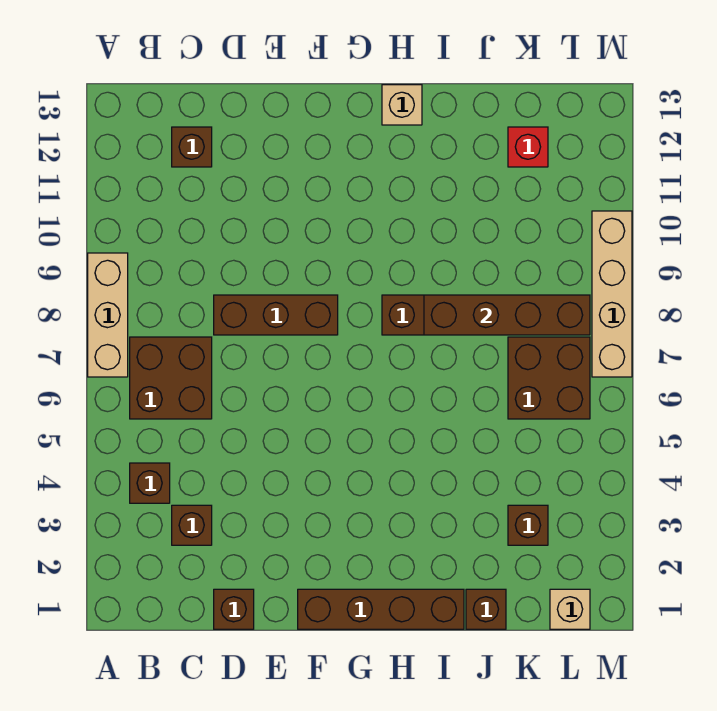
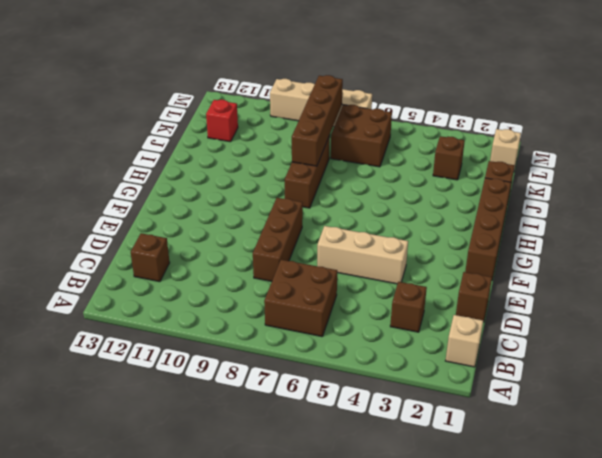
tan 1x3 brick [88,253,128,377] -> tan 1x3 brick moved to [317,226,408,284]
brown 1x1 brick [130,463,170,503] -> none
tan 1x1 brick [382,85,422,125] -> tan 1x1 brick moved to [445,315,483,367]

